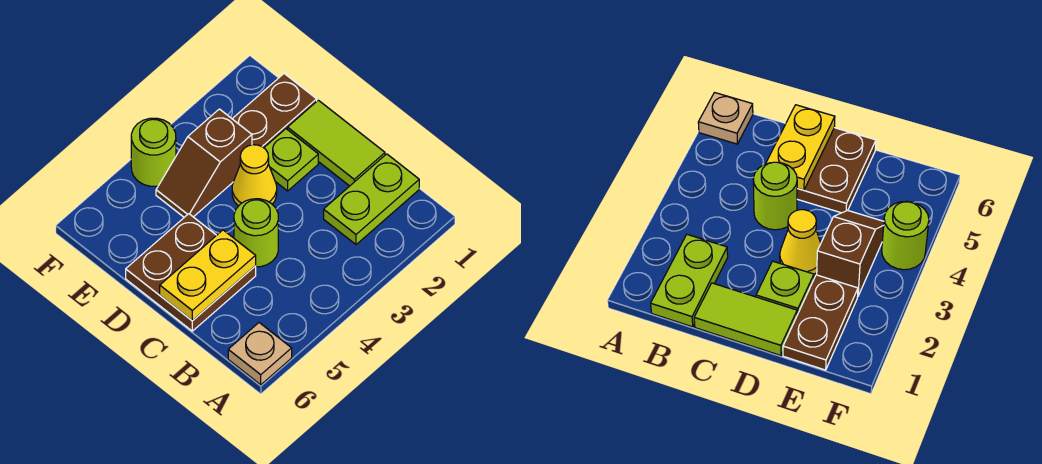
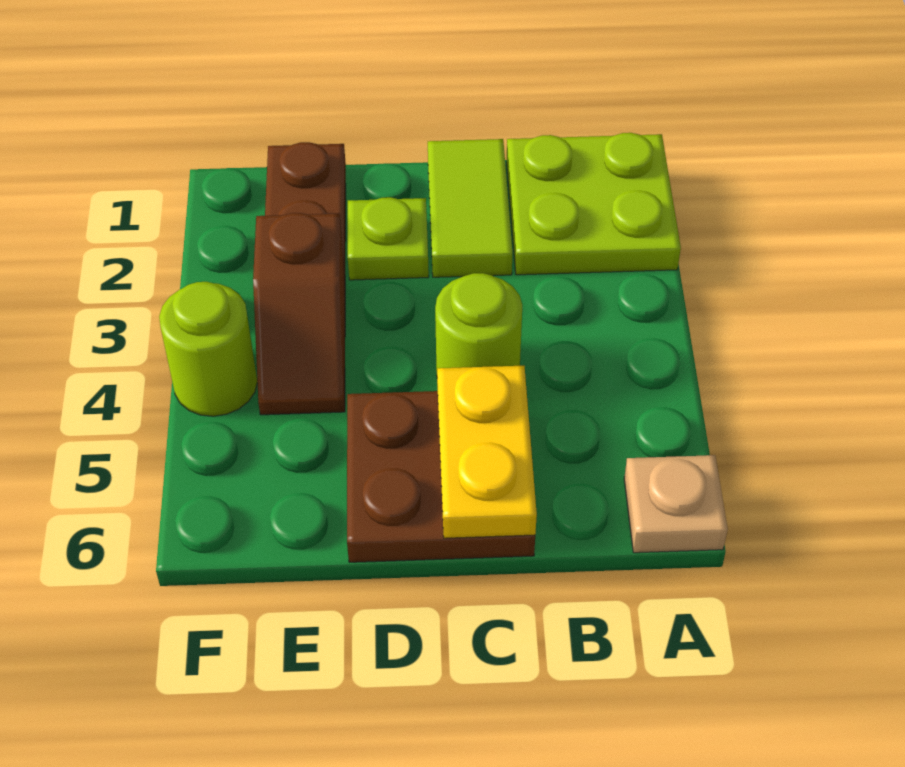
lime 1x2 plate [324,154,419,245] -> lime 2x2 plate [507,133,681,275]
lime 1x2 tile [287,100,385,186] -> lime 1x2 tile turned to [428,139,512,277]
yellow 1x1 cone [232,145,277,206] -> none

